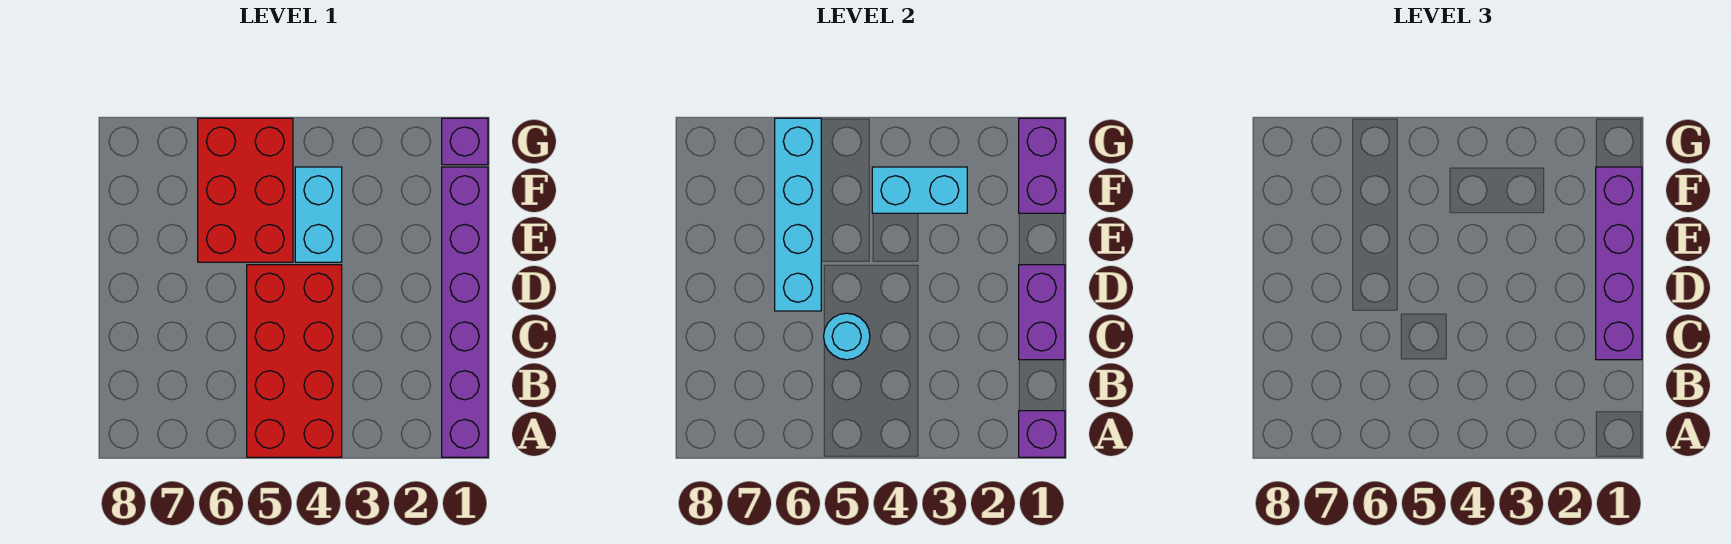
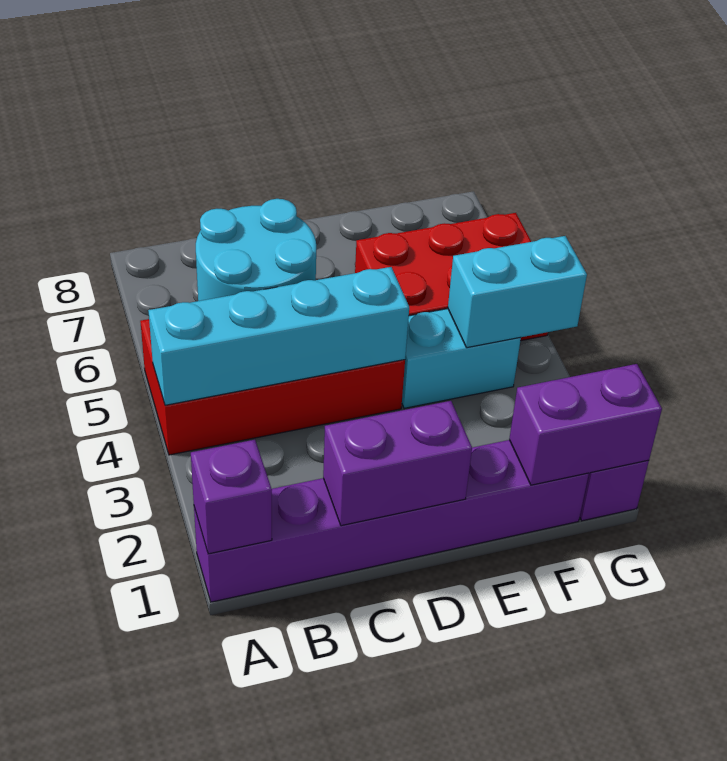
purple 1x4 brick [1596,167,1642,360] -> none
cyan 1x1 round brick [824,313,870,360] -> cyan 2x2 round brick [196,199,316,301]
cyan 1x4 brick [775,118,821,311] -> cyan 1x4 brick moved to [148,267,409,405]
cyan 1x2 brick [872,167,967,213] -> cyan 1x2 brick turned to [448,236,587,348]

